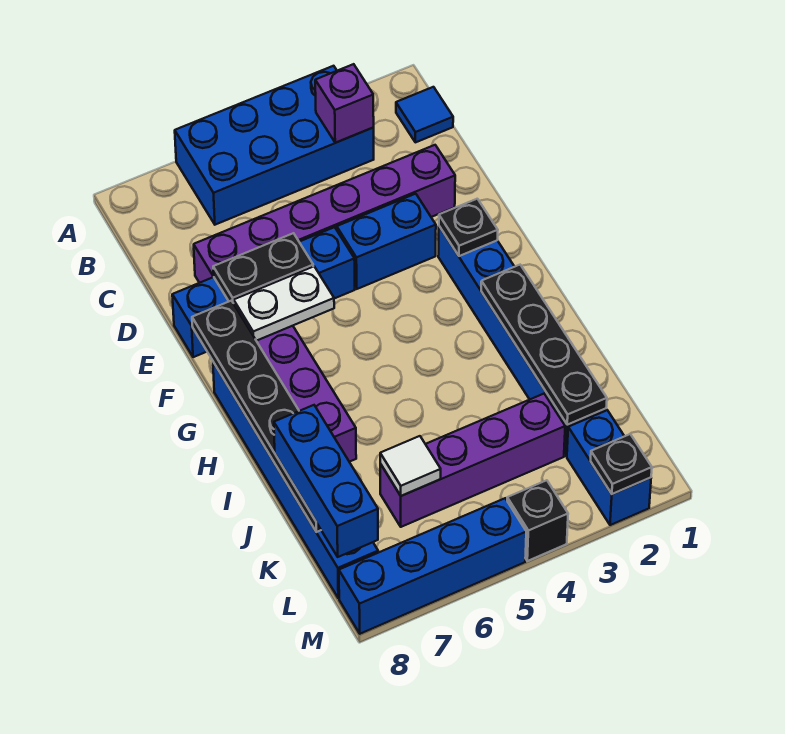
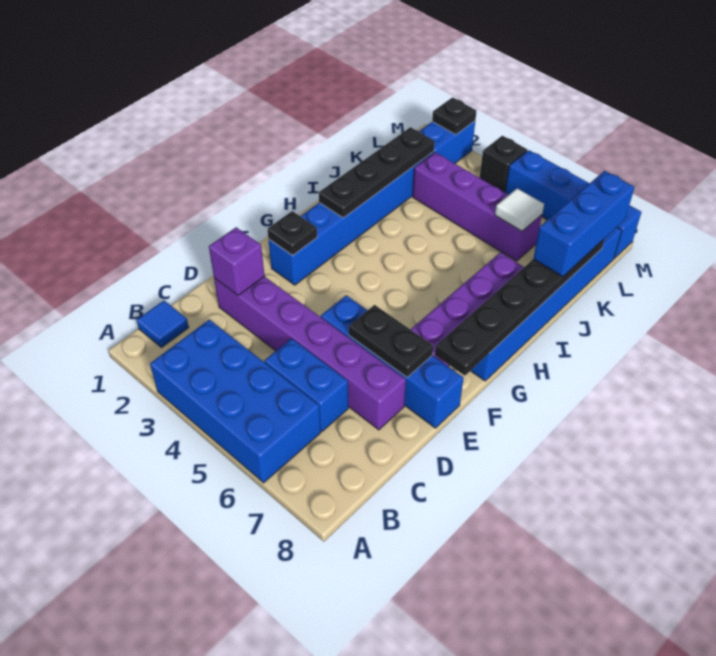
purple 1x1 brick [315,64,374,143] -> purple 1x1 brick moved to [209,227,265,296]
blue 1x2 brick [337,194,436,289] -> blue 1x2 brick moved to [265,339,348,431]
white 1x2 plate [234,266,334,341] -> none

